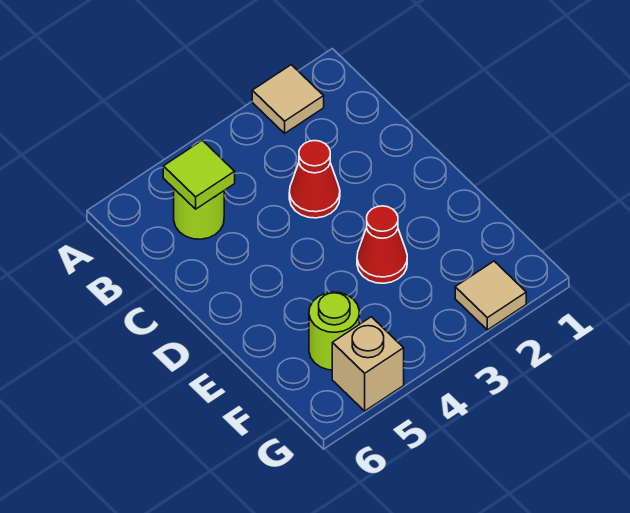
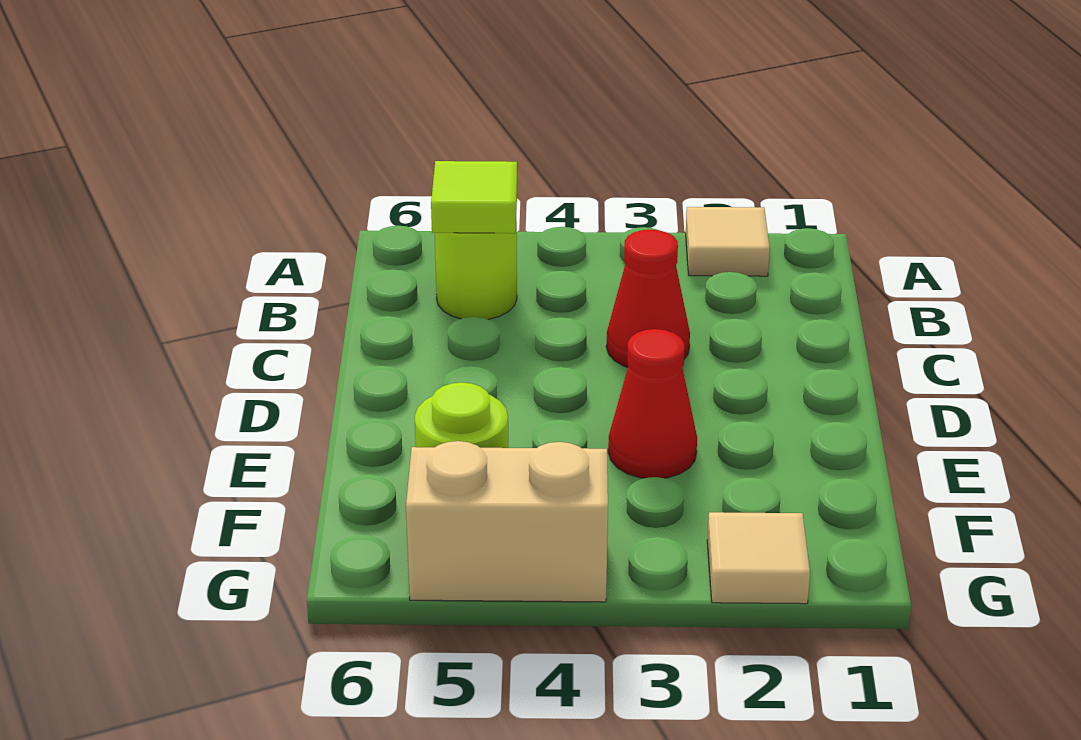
tan 1x1 brick [332,317,404,411] -> tan 1x2 brick [406,441,608,602]

